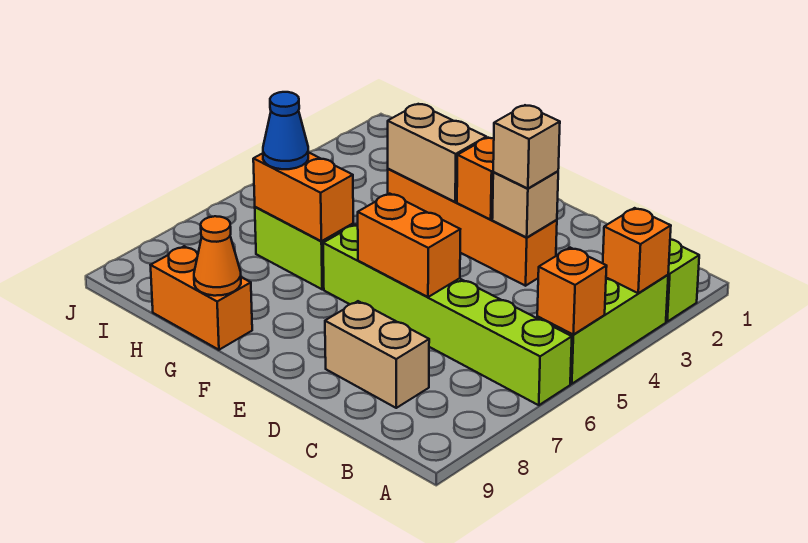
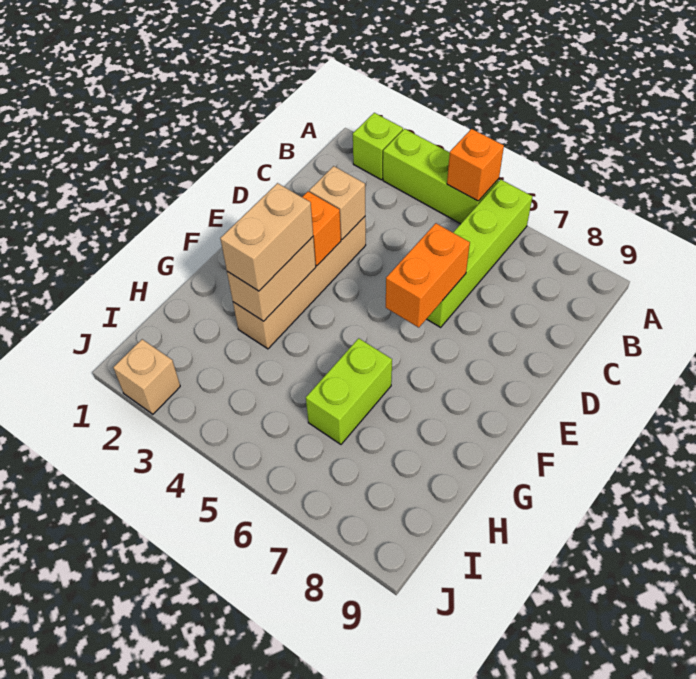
orange 1x1 brick [603,208,671,293] -> none
lime 1x6 brick [323,225,572,405] -> lime 1x4 brick [427,180,532,327]
tan 1x2 brick [325,301,429,408] -> tan 1x2 brick moved to [220,183,313,291]
orange 1x4 brick [388,169,557,286] -> tan 1x4 brick [233,217,366,349]
tan 1x1 brick [493,105,560,189] -> tan 1x1 brick moved to [113,339,180,414]
orange 1x2 brick [253,152,353,241] -> none
orange 1x2 brick [151,246,252,350] -> none
orange 1x1 cone [194,216,241,296] -> none
blue 1x1 cone [263,92,308,169] -> none

